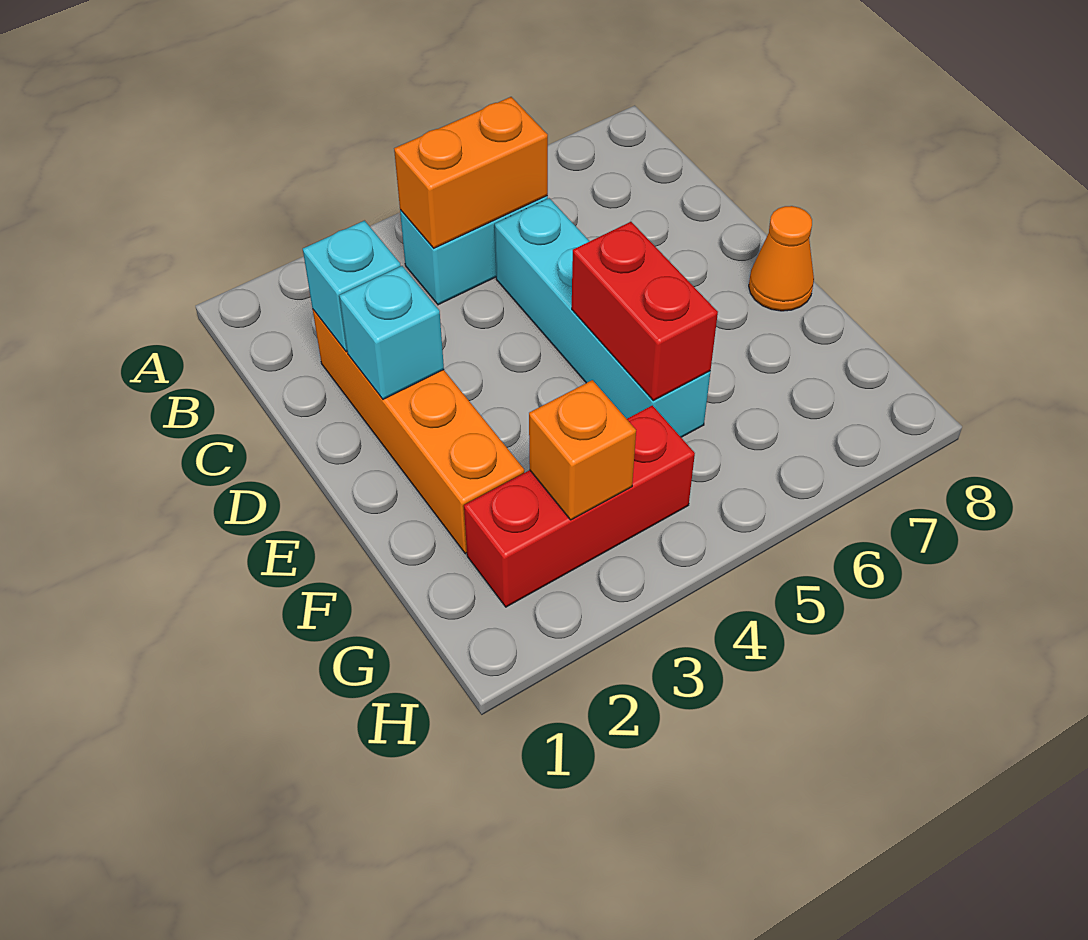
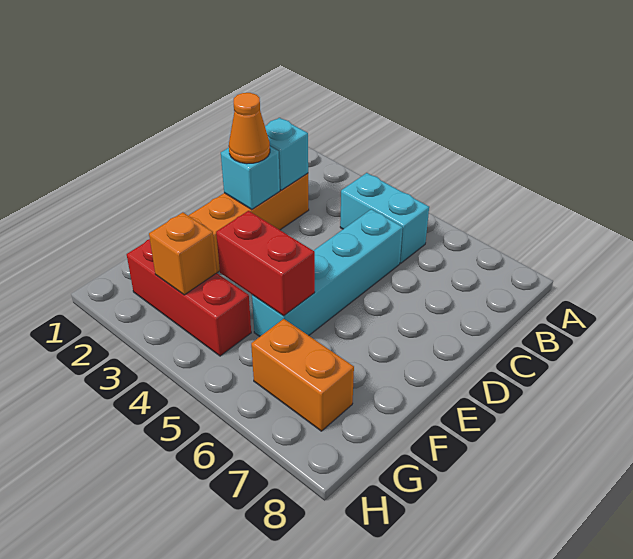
orange 1x2 brick [394,97,548,248] -> orange 1x2 brick moved to [251,319,354,431]
red 1x2 brick [572,222,718,401] -> red 1x2 brick turned to [216,211,315,316]
orange 1x1 cone [749,206,814,311] -> orange 1x1 cone moved to [229,93,270,164]

